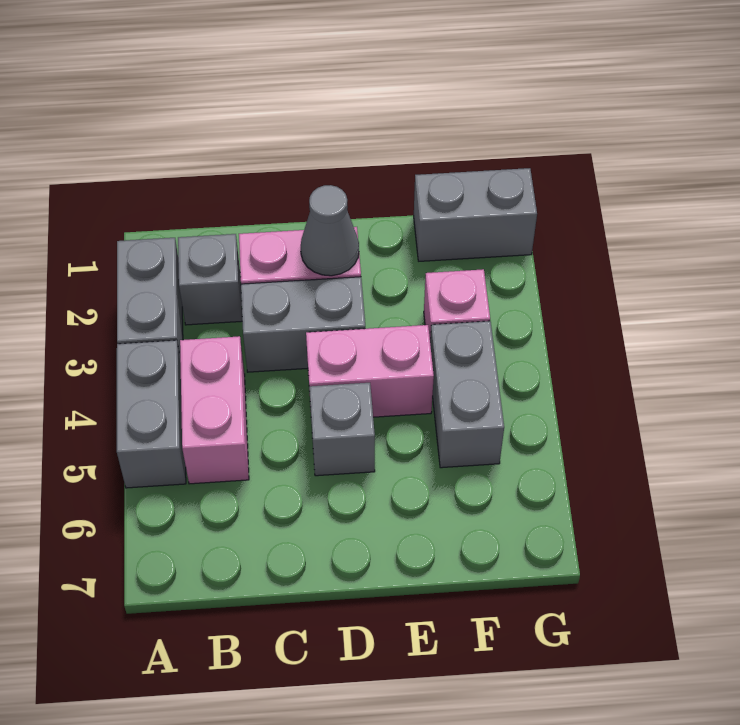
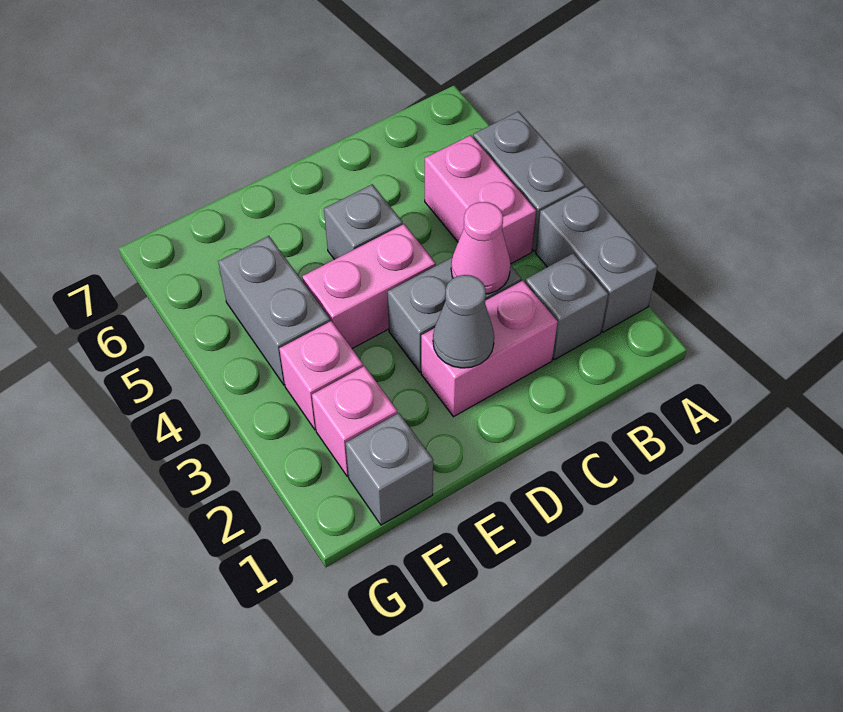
none -> pink 1x1 cone [451,202,511,294]
grey 1x2 brick [414,168,537,261] -> grey 1x1 brick [346,413,433,525]
none -> pink 1x1 brick [312,366,398,477]

